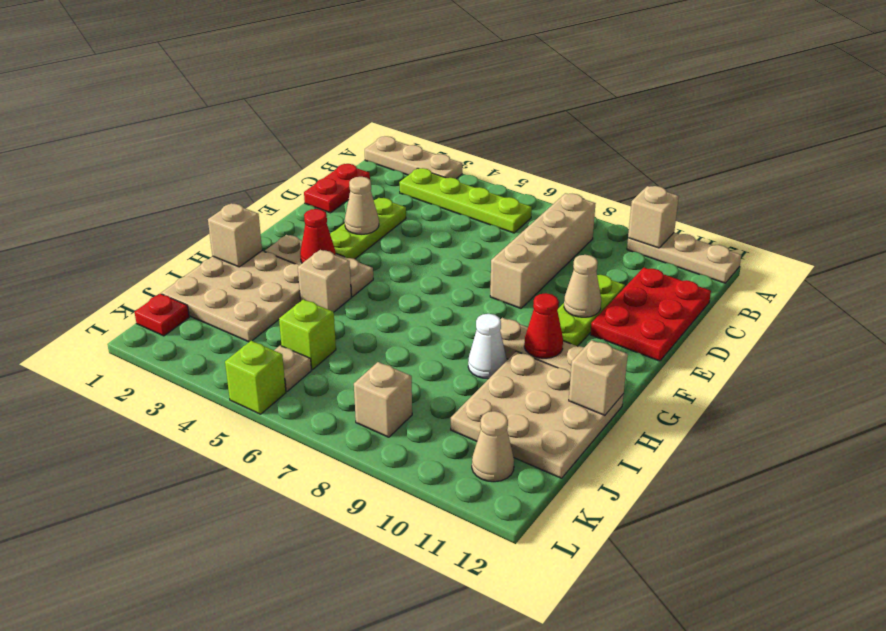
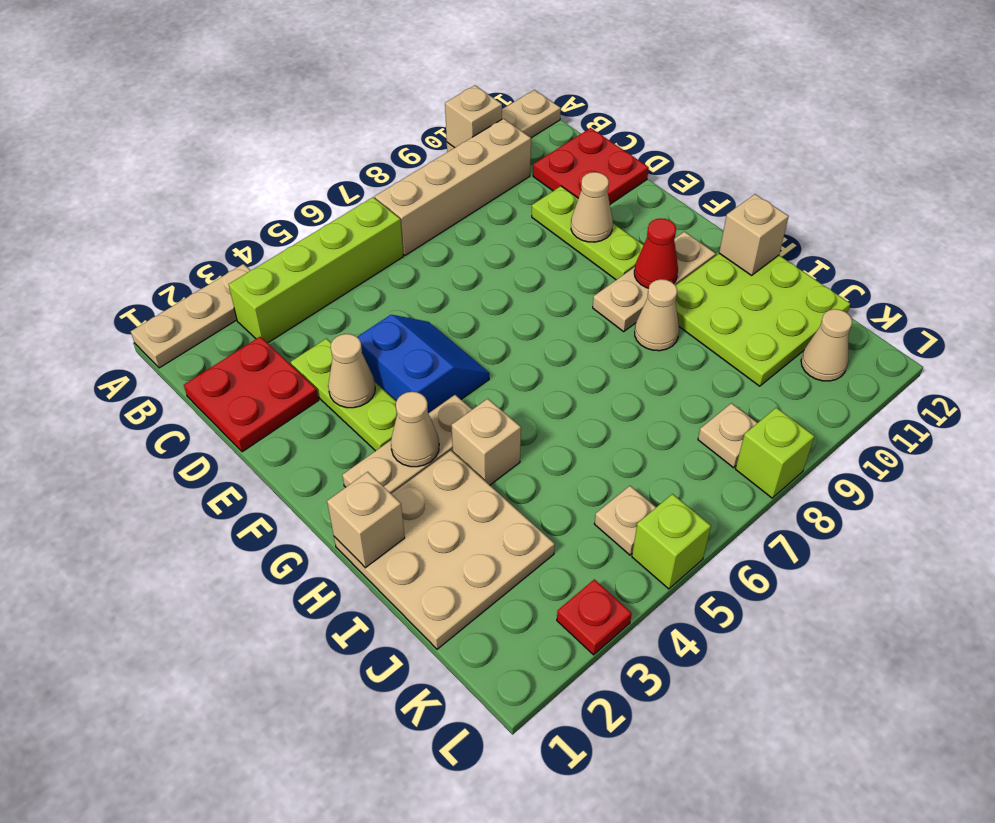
lime 1x4 plate [399,168,532,233] -> lime 1x4 brick [229,197,403,343]
tan 1x4 brick [490,193,596,308] -> tan 1x4 brick turned to [375,119,531,255]
red 1x2 plate [304,164,370,213] -> red 2x2 plate [184,337,319,452]
red 2x3 plate [591,268,711,361] -> red 2x2 plate [533,128,649,204]
none -> blue 2x2 slope [357,315,489,413]
red 1x1 cone [300,209,336,263] -> tan 1x1 cone [391,392,439,467]
white 1x1 cone [468,314,507,379] -> tan 1x1 cone [635,279,679,351]
tan 3x3 plate [451,351,624,478] -> lime 3x3 plate [675,253,850,386]
lime 1x1 brick [279,299,336,370] -> lime 1x1 brick moved to [736,408,814,498]
red 1x1 plate [135,294,189,336] -> red 1x1 plate moved to [557,579,632,655]
tan 1x1 brick [354,362,412,437] -> tan 1x1 plate [698,403,757,468]

